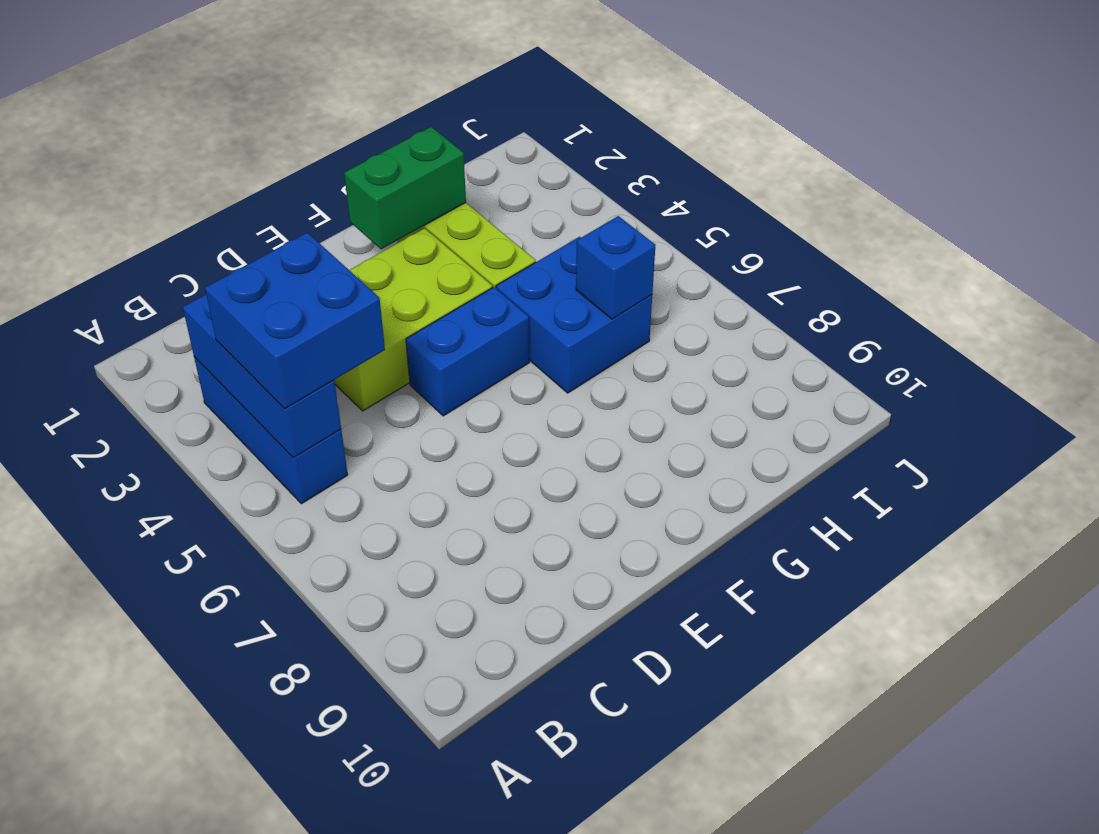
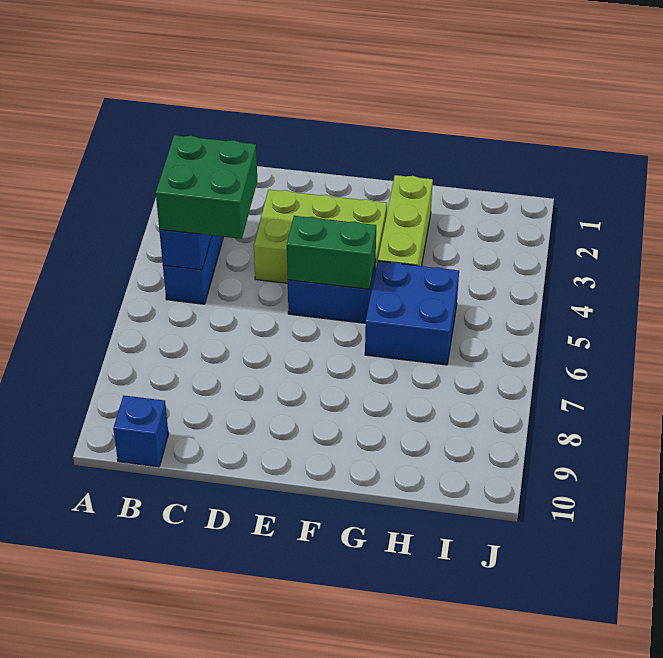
blue 2x2 brick [205,233,385,409] -> green 2x2 brick [156,135,257,239]
green 1x2 brick [344,127,466,249] -> green 1x2 brick moved to [287,216,376,289]
blue 1x1 brick [576,216,655,319] -> blue 1x1 brick moved to [113,395,169,467]

